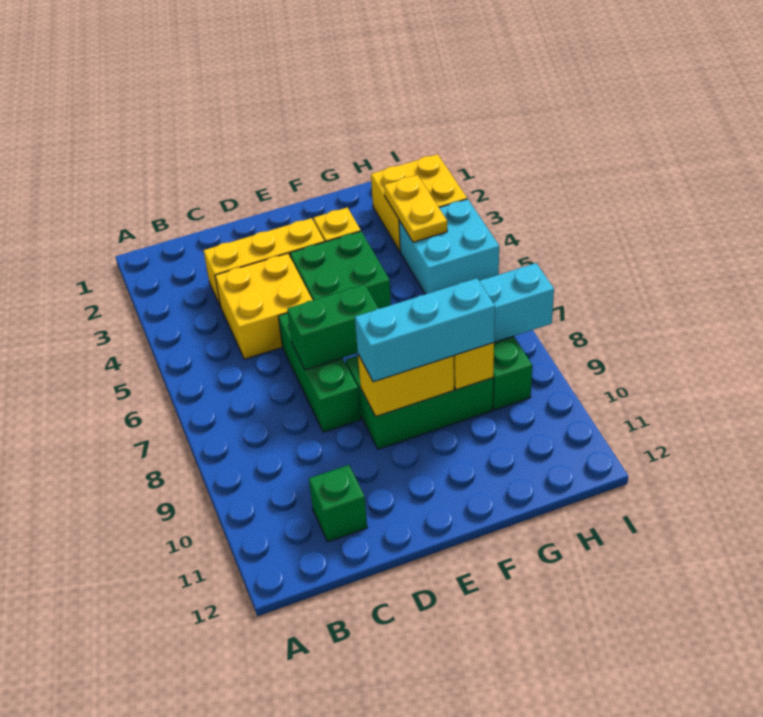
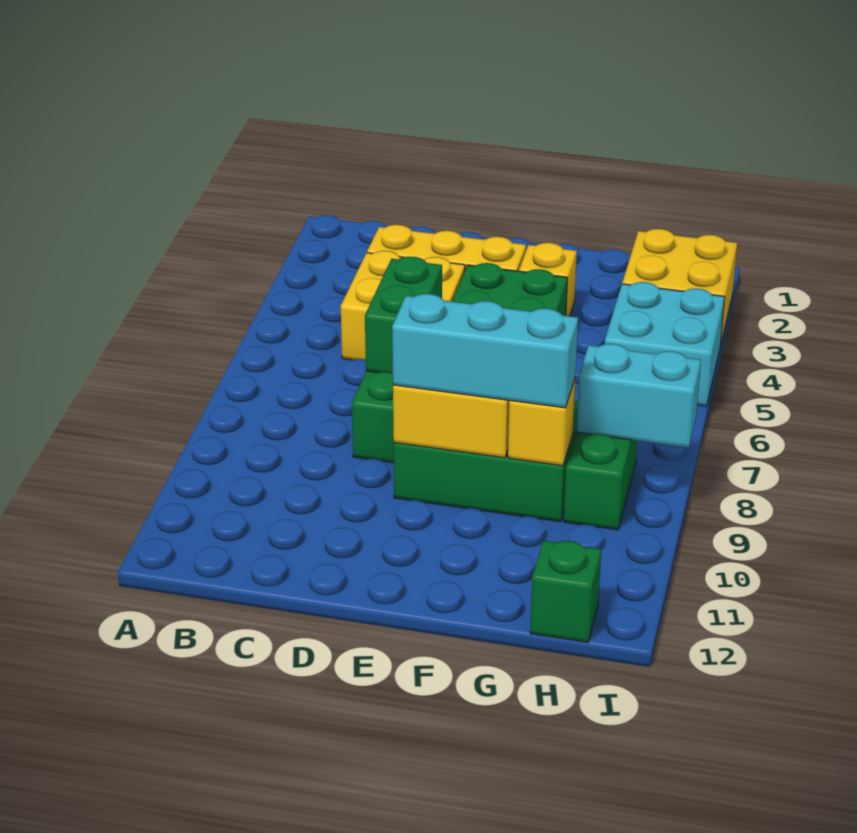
green 1x1 brick [309,465,367,542] -> green 1x1 brick moved to [530,541,601,642]
green 1x2 brick [287,284,379,370] -> green 1x2 brick turned to [365,257,442,373]
yellow 1x2 plate [384,175,447,242] -> none

